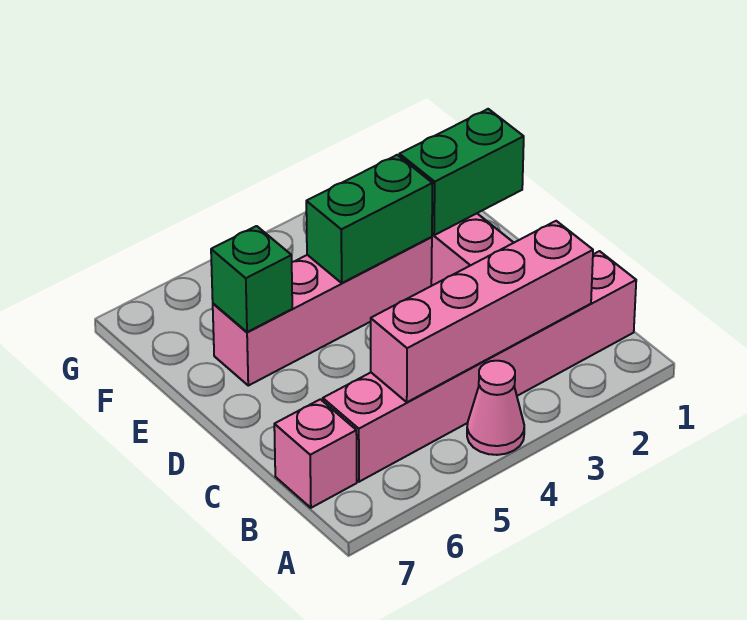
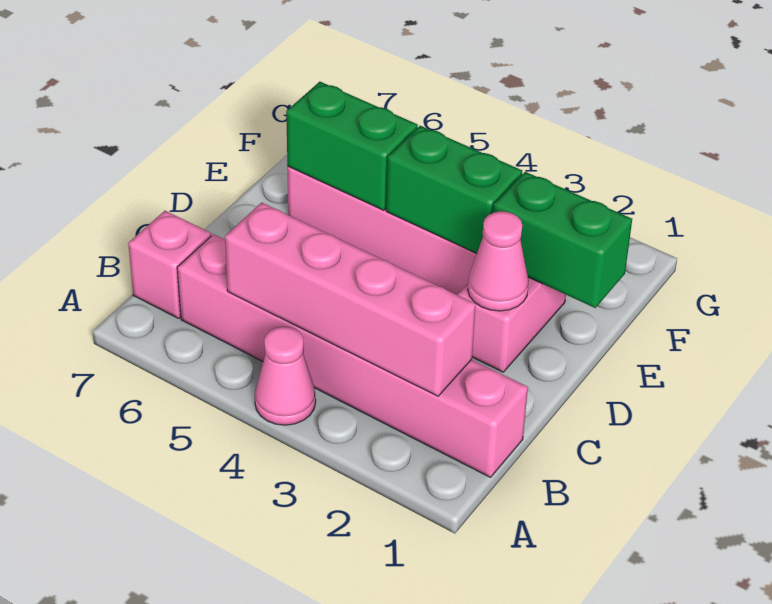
none -> pink 1x1 cone [468,211,529,311]
green 1x1 brick [211,226,292,332] -> green 1x2 brick [286,82,418,210]

